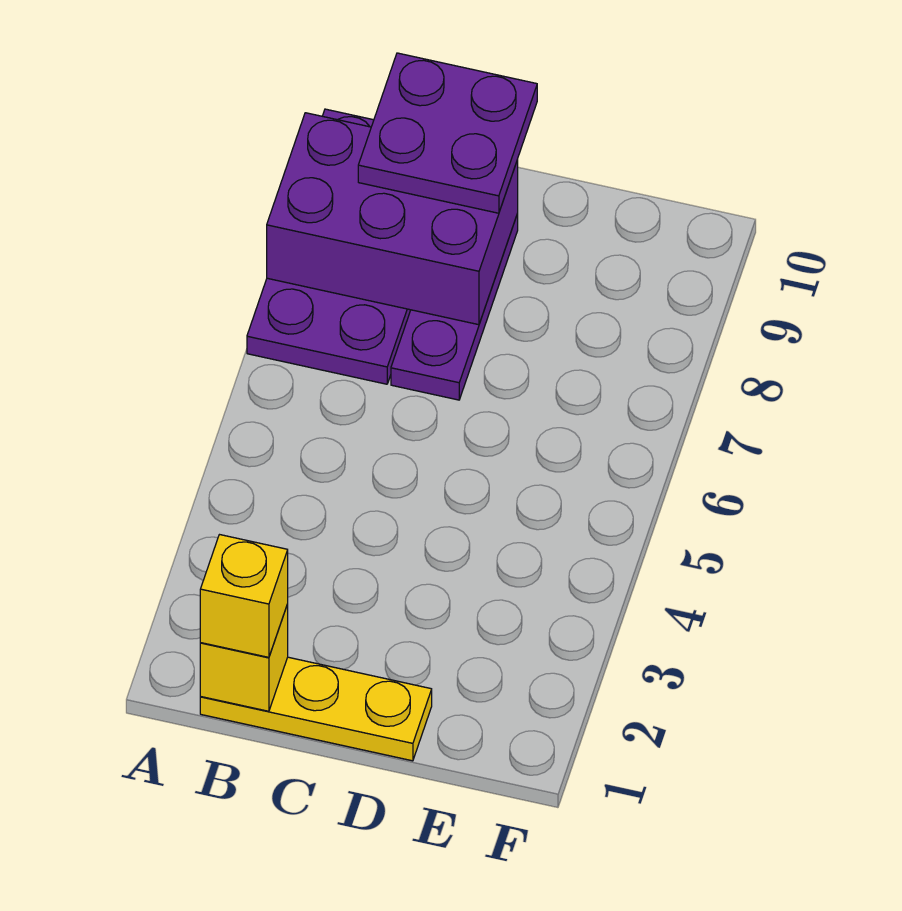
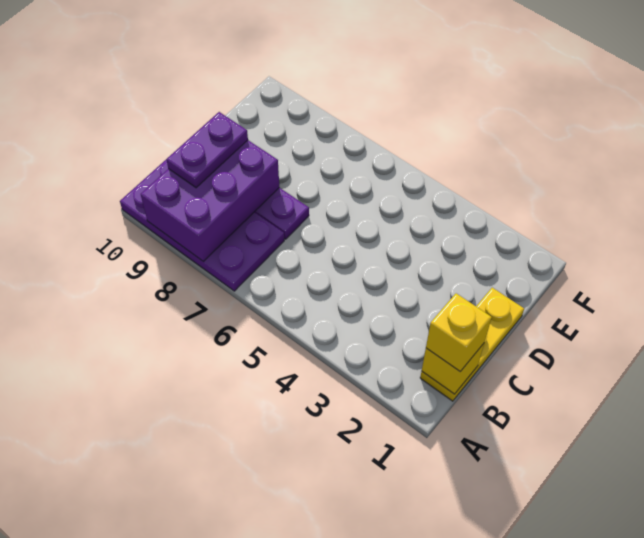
purple 2x2 plate [358,53,537,213] -> purple 1x2 plate [166,112,248,188]

